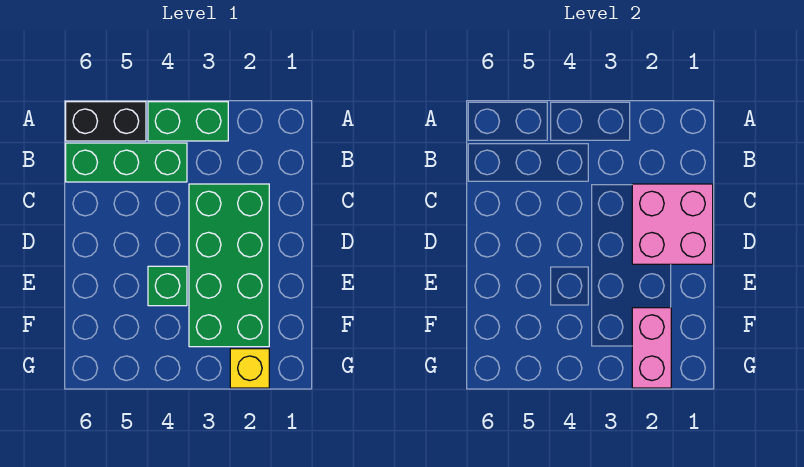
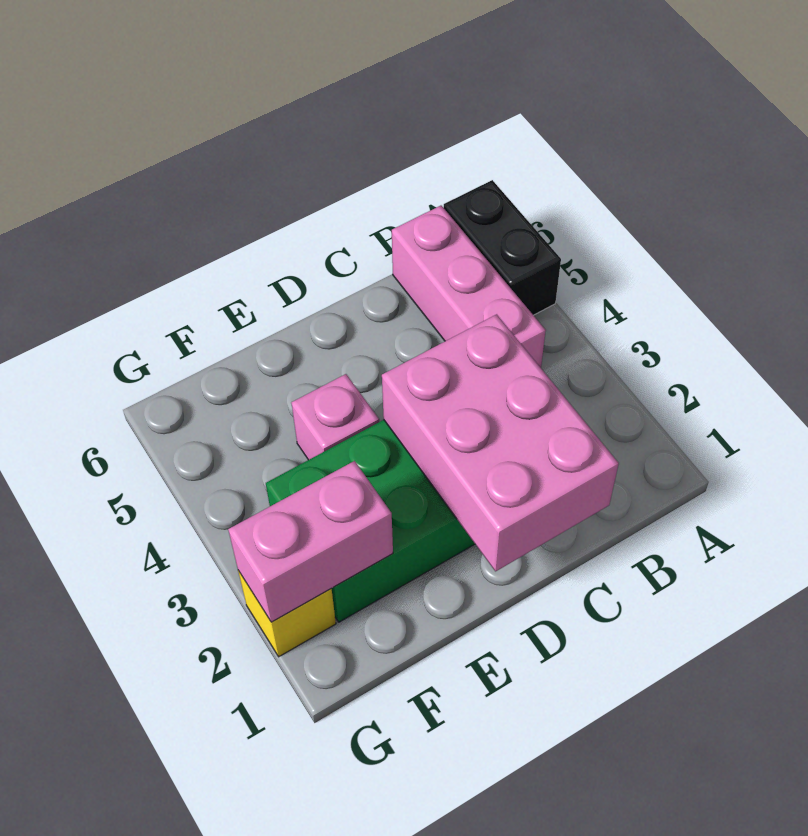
green 1x2 brick [148,102,228,141] -> none
green 1x3 brick [66,143,187,182] -> pink 1x3 brick [392,206,546,368]
pink 2x2 brick [632,184,713,264] -> pink 2x3 brick [382,314,619,571]
green 1x1 brick [148,266,187,306] -> pink 1x1 brick [291,374,379,460]

